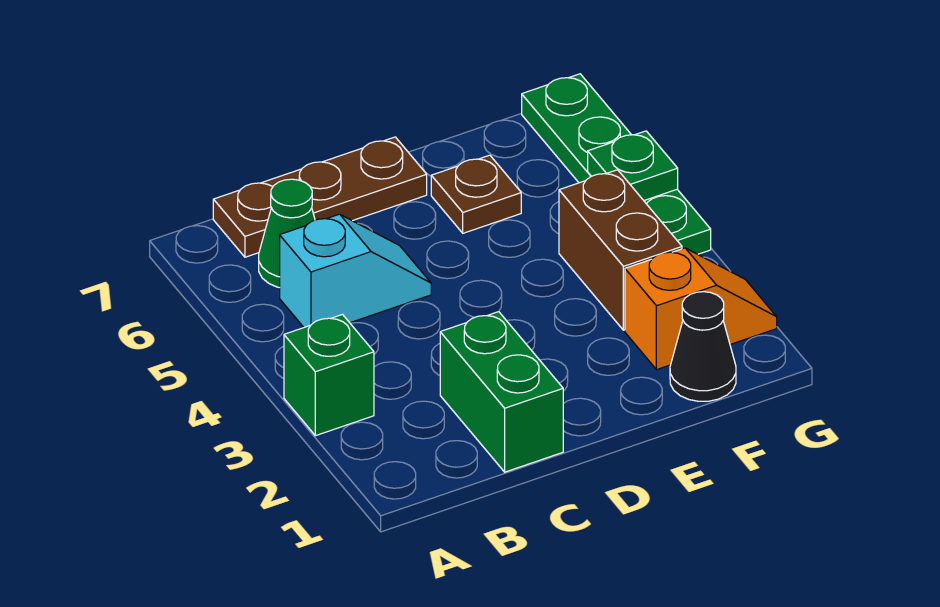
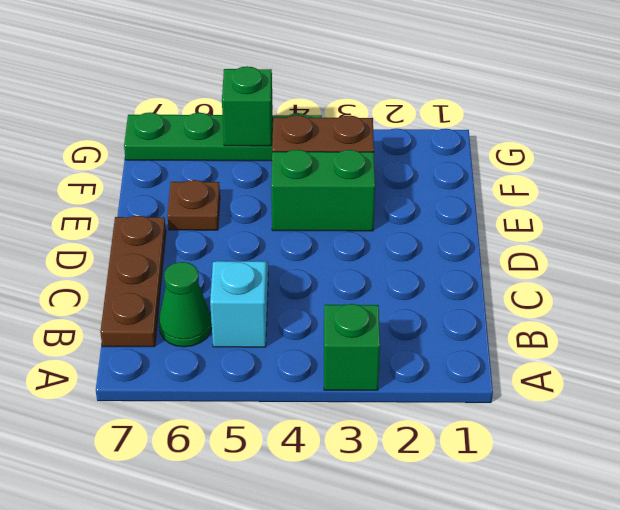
green 1x2 brick [440,312,563,472] -> green 1x2 brick moved to [271,150,375,231]
black 1x1 cone [670,292,736,401] -> none
orange 1x2 slope [625,248,777,370] -> none
green 1x1 plate [588,131,678,200] -> green 1x1 brick [222,66,273,146]

